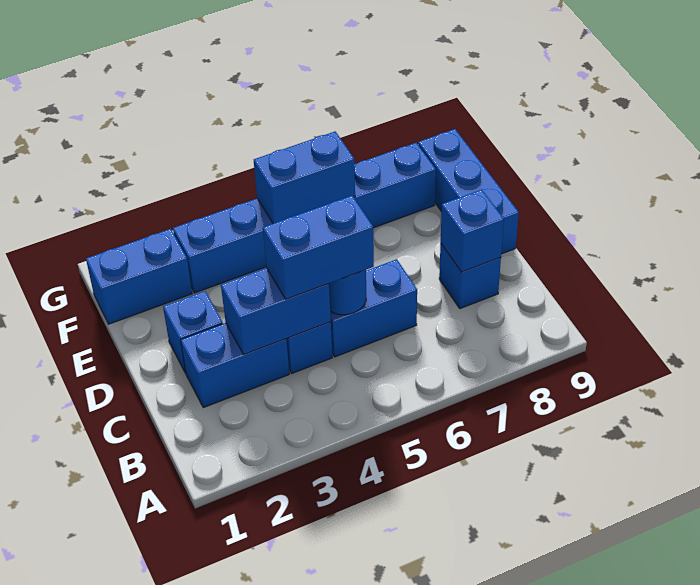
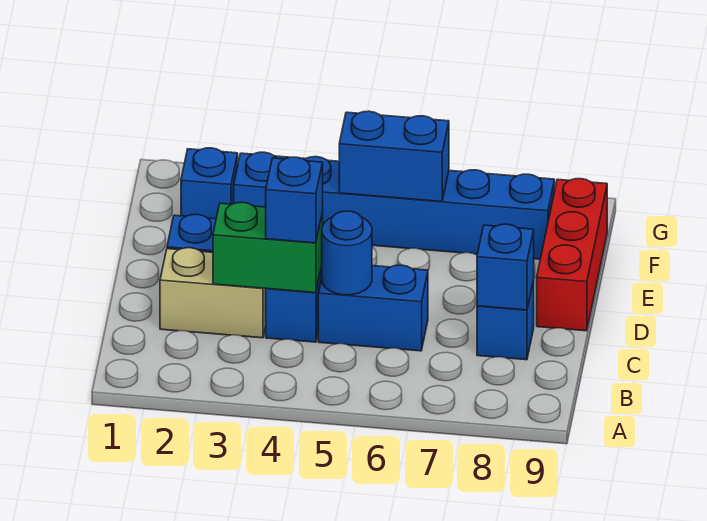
blue 1x2 brick [181,323,289,408] -> tan 1x2 brick [160,248,266,338]
blue 1x2 brick [221,268,331,355] -> green 1x2 brick [213,202,323,293]
blue 1x2 brick [263,196,374,299] -> blue 1x1 brick [266,157,323,243]
blue 1x3 brick [418,129,519,254] -> red 1x3 brick [537,179,607,331]
blue 1x2 brick [86,229,192,324] -> blue 1x1 brick [181,148,238,219]

